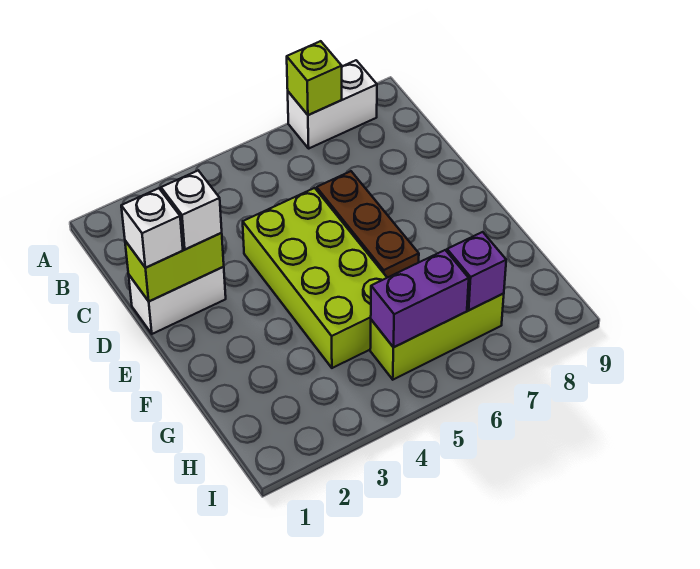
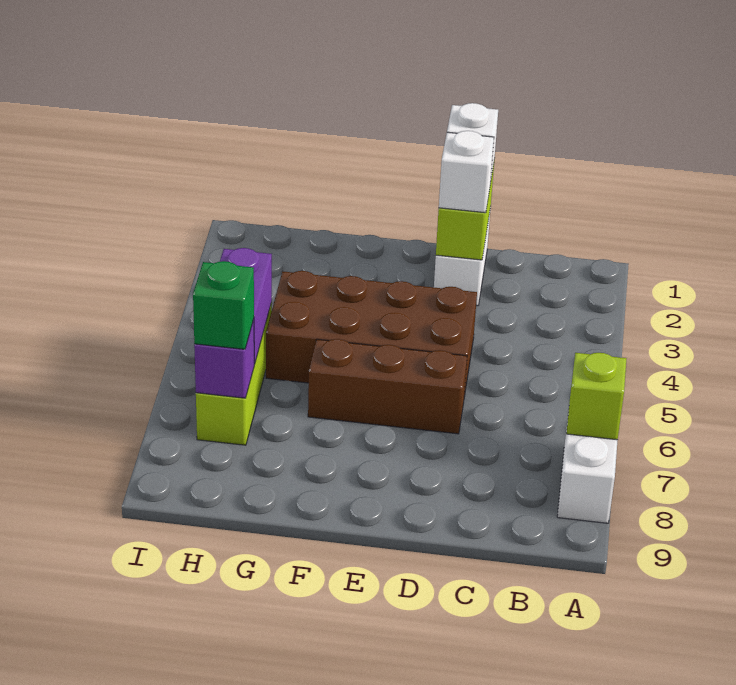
lime 2x4 brick [243,188,387,368] -> brown 2x4 brick [266,271,477,396]
none -> green 1x1 brick [193,261,254,349]

